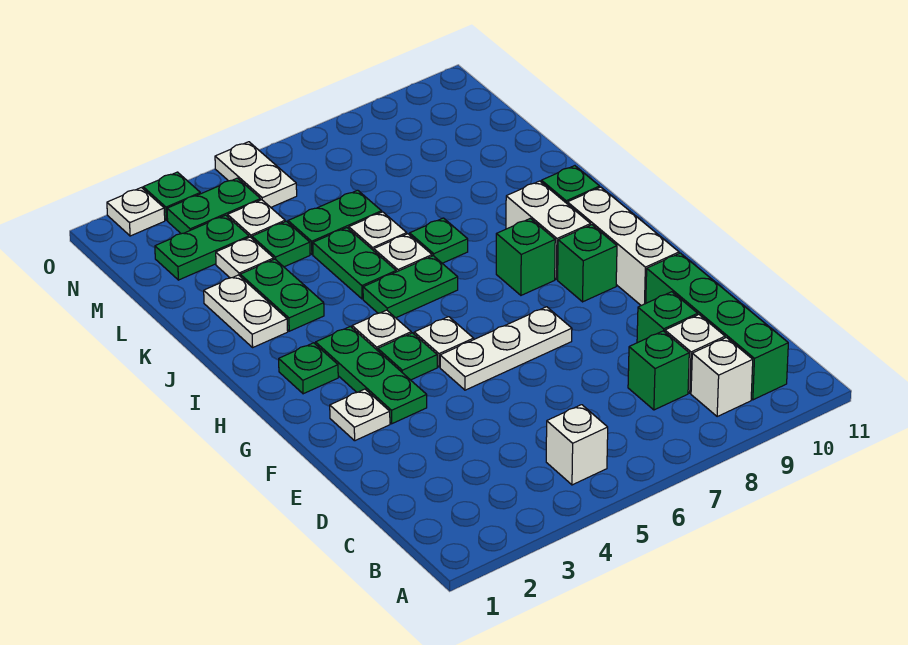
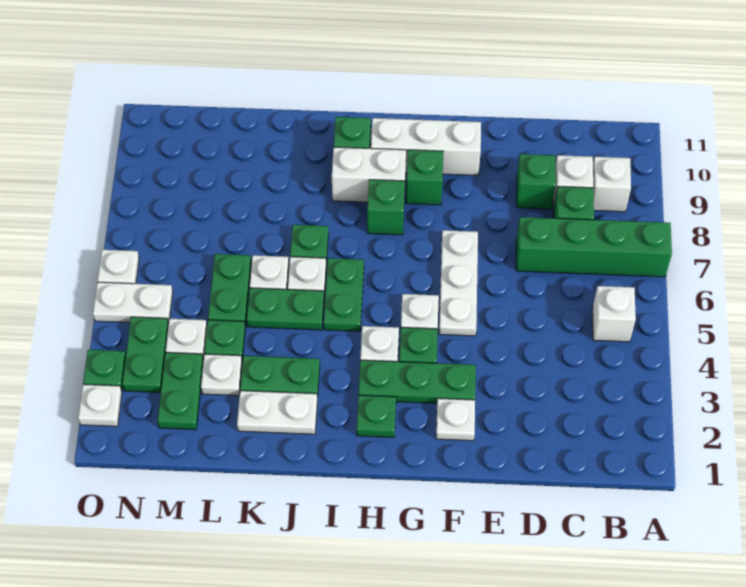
green 1x4 brick [646,253,788,400] -> green 1x4 brick moved to [516,217,672,277]
none -> white 1x1 plate [97,250,139,284]

